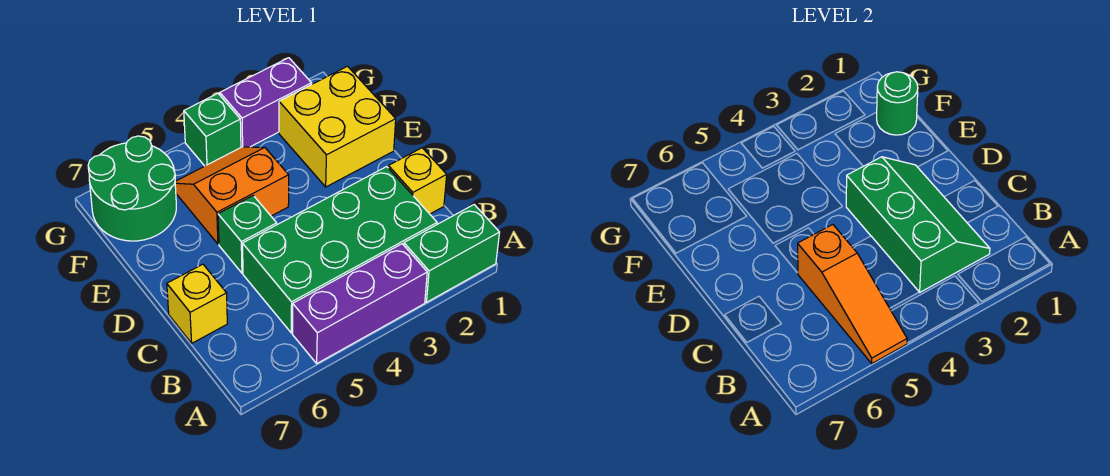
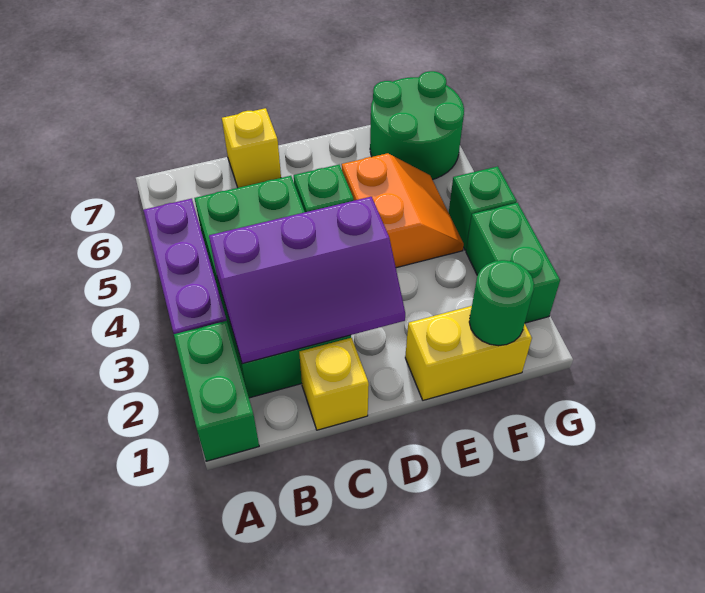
orange 1x3 slope [798,225,907,363] -> none
green 2x3 slope [846,157,990,292] -> purple 2x3 slope [209,197,405,364]
yellow 2x2 brick [279,66,396,187] -> yellow 1x2 brick [405,306,532,400]
purple 1x2 brick [220,58,312,147] -> green 1x2 brick [466,203,560,323]

